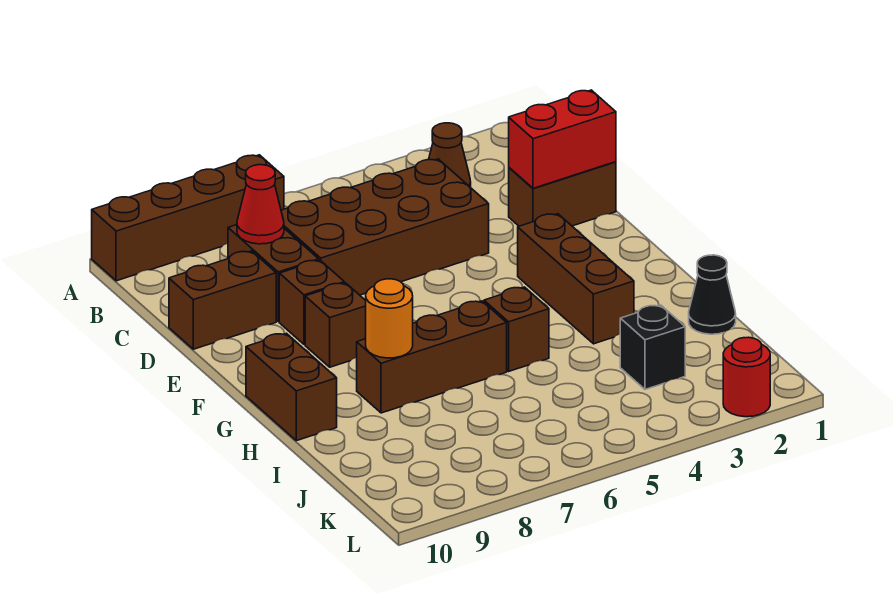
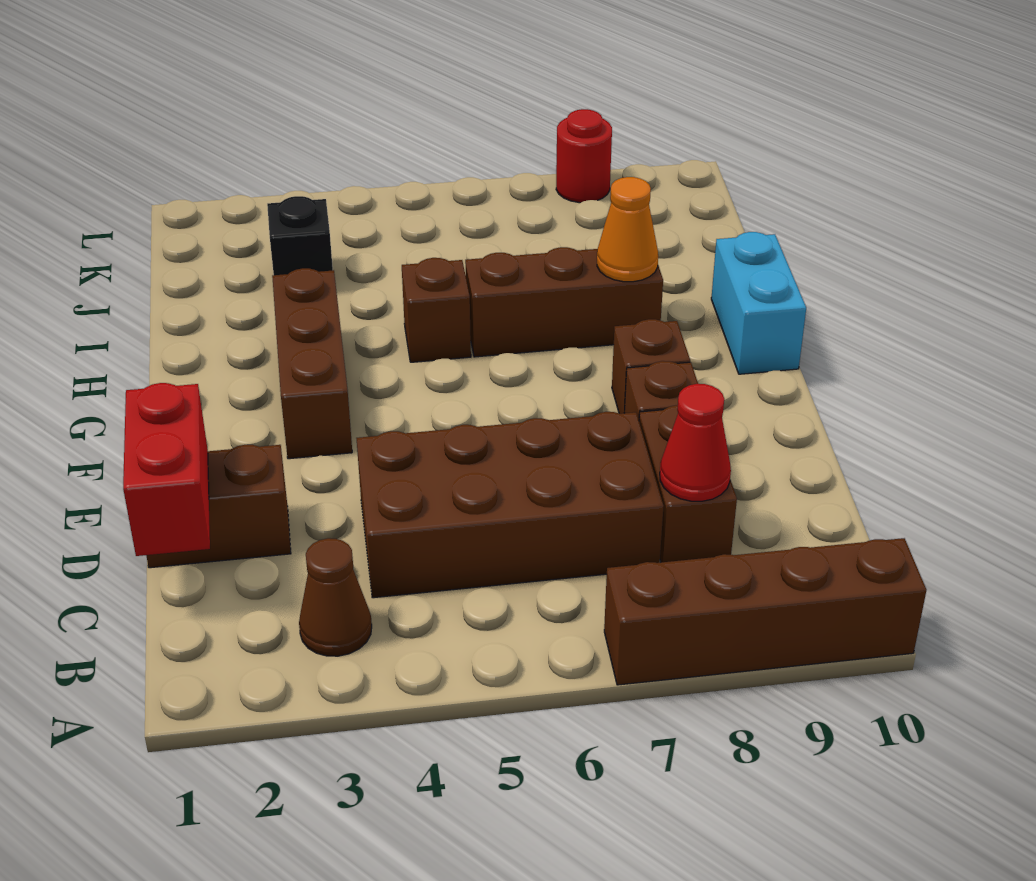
red 1x2 brick [509,90,616,188] -> red 1x2 brick turned to [123,383,210,556]
brown 1x2 brick [169,251,276,349] -> none
brown 1x2 brick [246,333,337,441] -> cyan 1x2 brick [711,232,806,374]
orange 1x1 round brick [366,279,413,358] -> orange 1x1 cone [597,177,658,282]
black 1x1 cone [689,255,736,334] -> none
red 1x1 round brick [723,337,770,417] -> red 1x1 round brick moved to [556,109,612,203]

